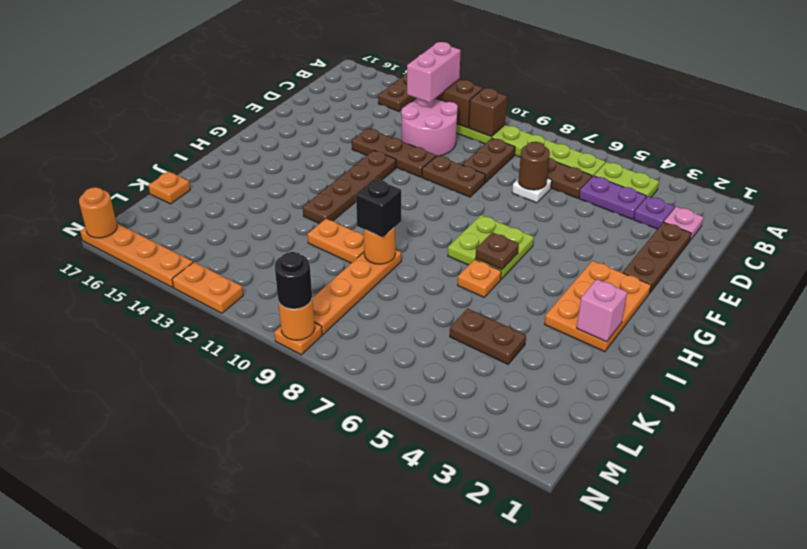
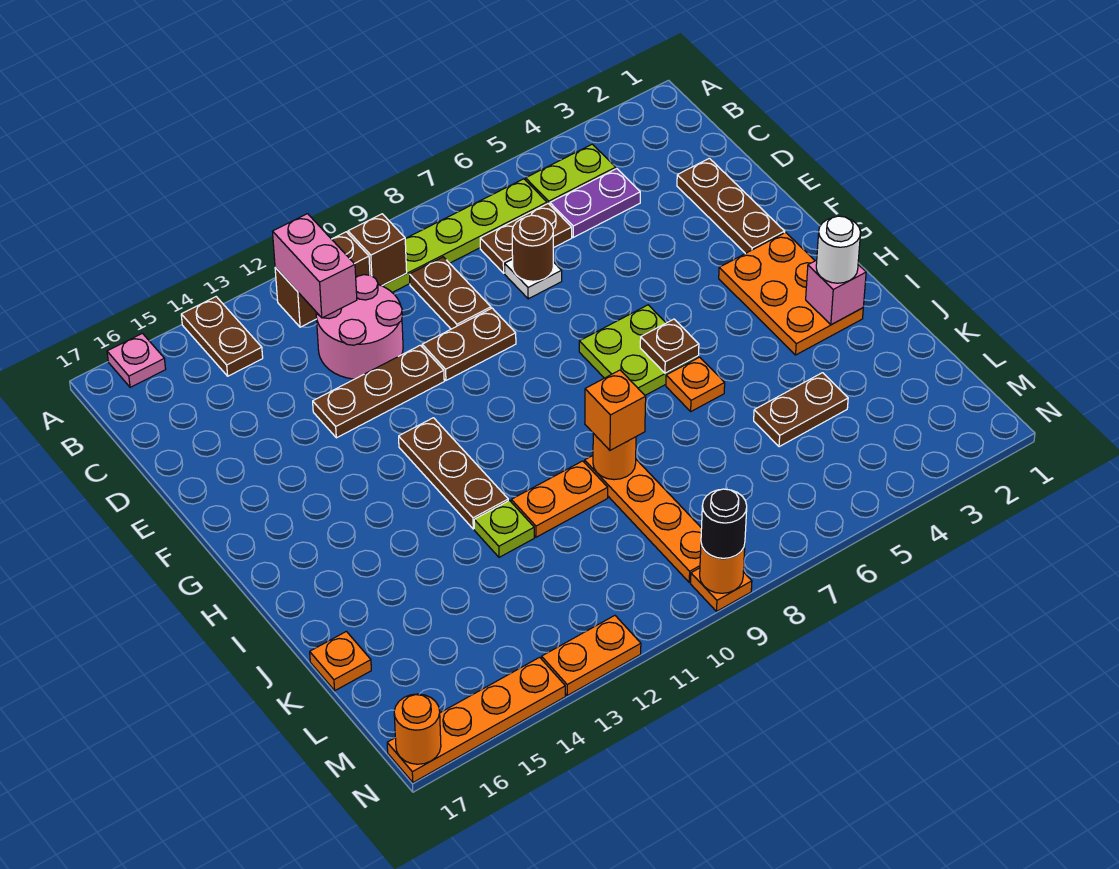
pink 1x1 plate [664,207,704,240] -> pink 1x1 plate moved to [107,333,166,387]
purple 1x1 plate [634,196,675,229] -> none
brown 1x4 plate [303,150,396,224] -> brown 1x3 plate [399,418,508,529]
none -> white 1x1 round brick [816,216,861,283]
black 1x1 brick [356,179,401,237] -> orange 1x1 brick [585,370,646,450]
none -> lime 1x1 plate [474,501,534,557]

